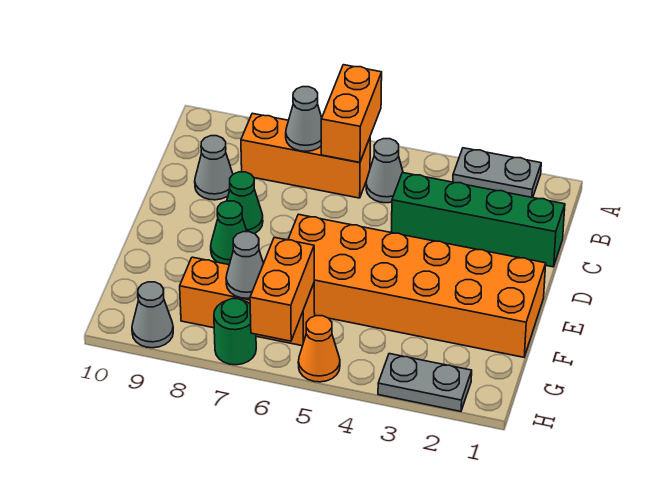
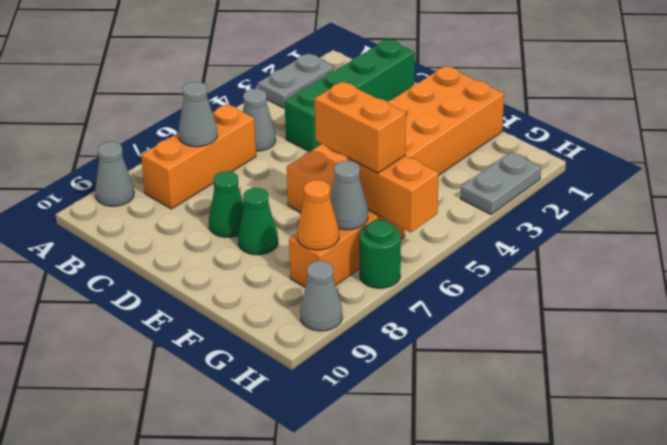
orange 1x2 brick [321,65,382,162] -> orange 1x2 brick moved to [314,82,406,173]
grey 1x1 cone [195,136,233,200] -> grey 1x1 cone moved to [95,142,134,206]
orange 1x1 cone [298,316,340,382] -> orange 1x1 cone moved to [297,180,339,250]

